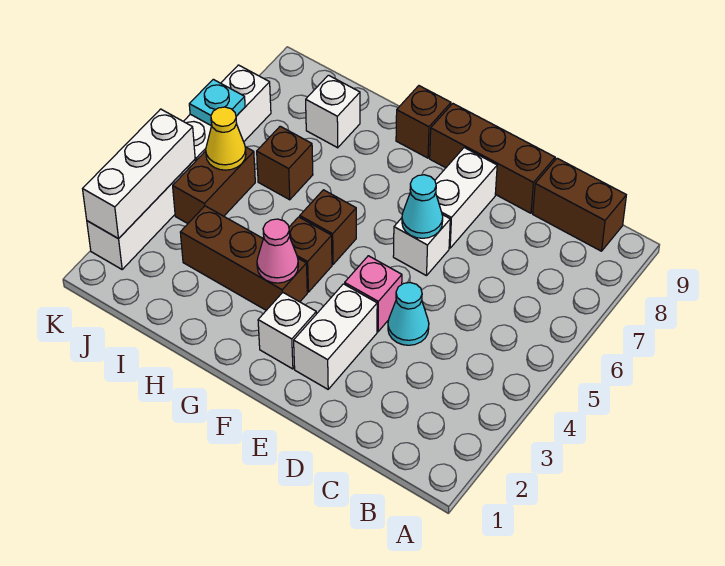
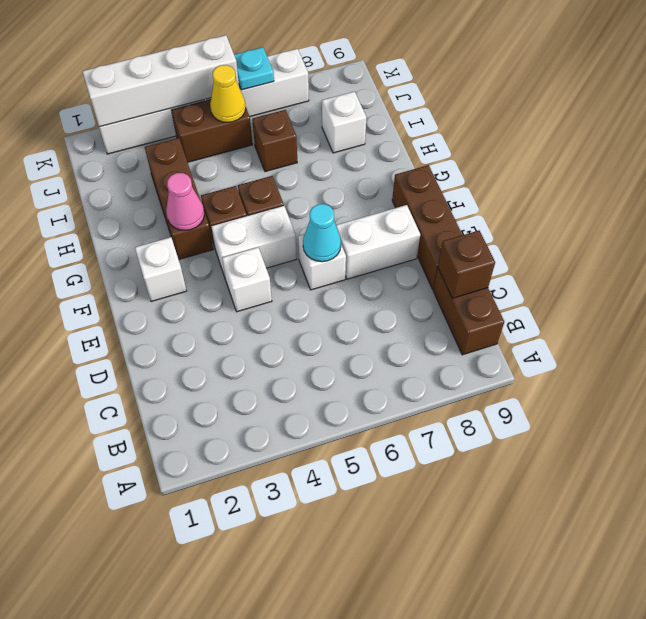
cyan 1x1 cone [388,283,429,345] -> none
white 1x2 brick [294,284,377,389] -> white 1x2 brick moved to [211,206,297,279]
pink 1x1 brick [345,256,402,332] -> white 1x1 brick [222,247,272,312]
brown 1x1 brick [396,86,451,158] -> brown 1x1 brick moved to [438,231,495,298]
white 1x3 brick [83,109,195,239] -> white 1x4 brick [82,35,239,127]

